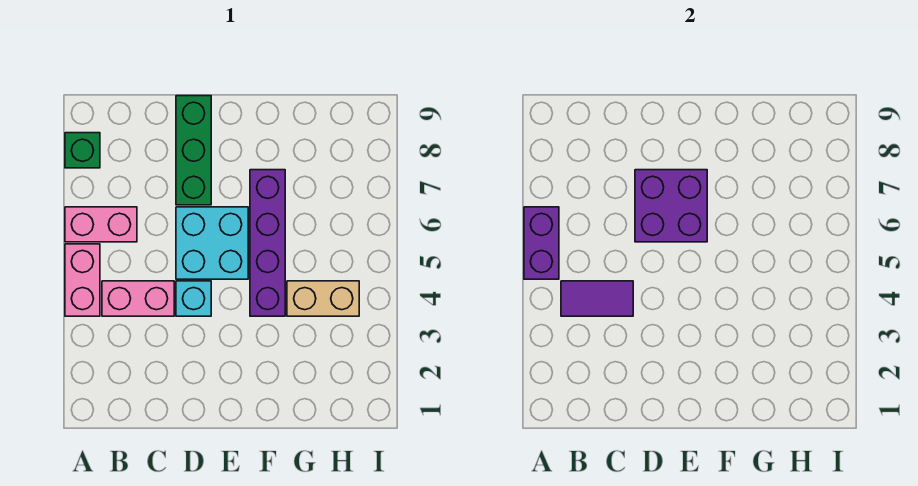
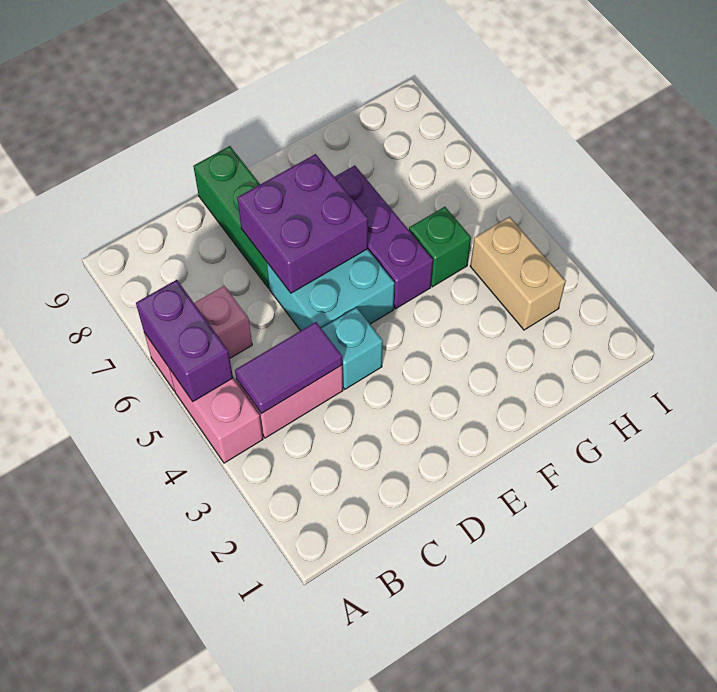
green 1x1 brick [65,133,100,168] -> green 1x1 brick moved to [409,207,471,287]
purple 1x4 brick [250,170,285,316] -> purple 1x3 brick [335,165,433,309]
tan 1x2 brick [287,281,359,316] -> tan 1x2 brick turned to [470,217,566,330]

